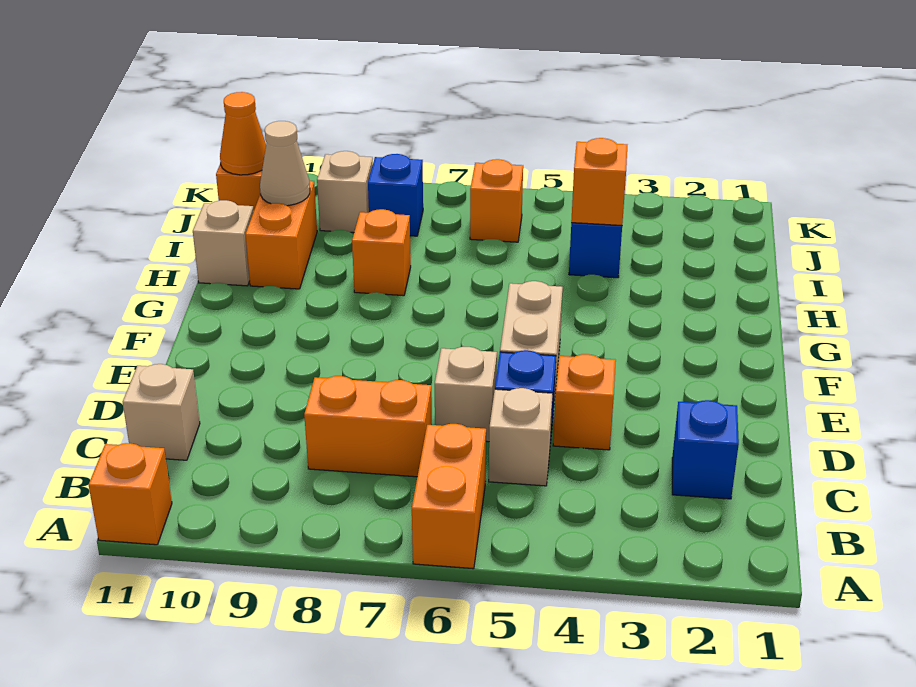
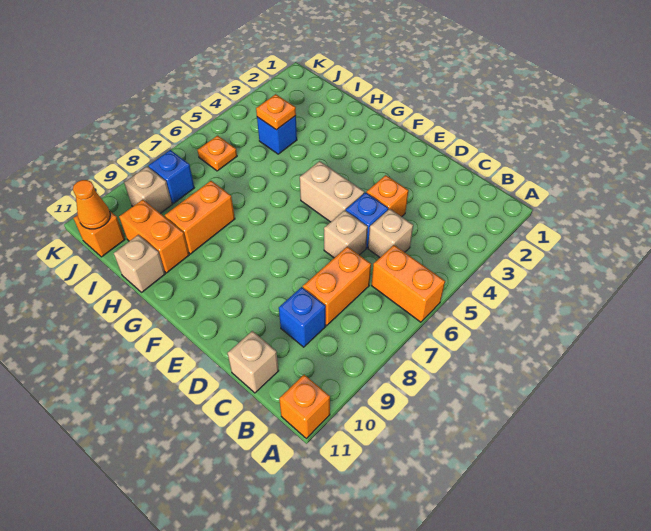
blue 1x1 brick [672,400,739,499] -> blue 1x1 brick moved to [279,287,326,347]
orange 1x1 brick [352,209,411,296] -> orange 1x2 brick [165,181,235,254]
orange 1x1 brick [571,138,627,225] -> orange 1x1 plate [256,94,296,130]
tan 1x1 cone [260,121,310,206] -> none
orange 1x1 brick [470,159,523,242] -> orange 1x1 plate [197,136,237,171]

